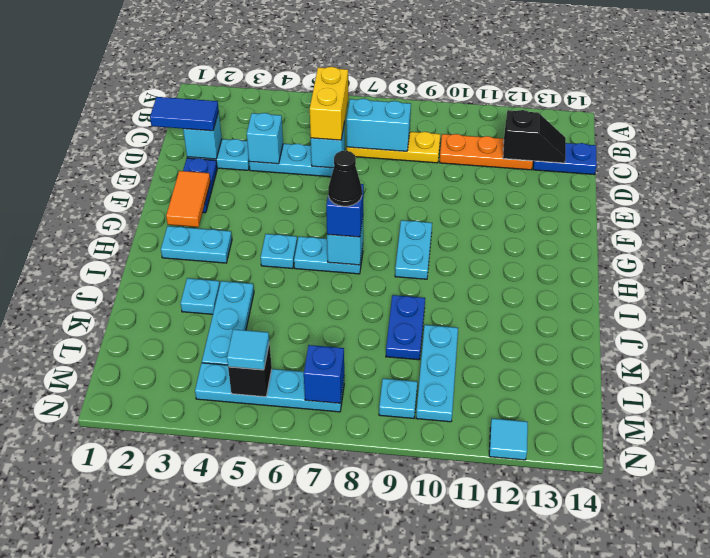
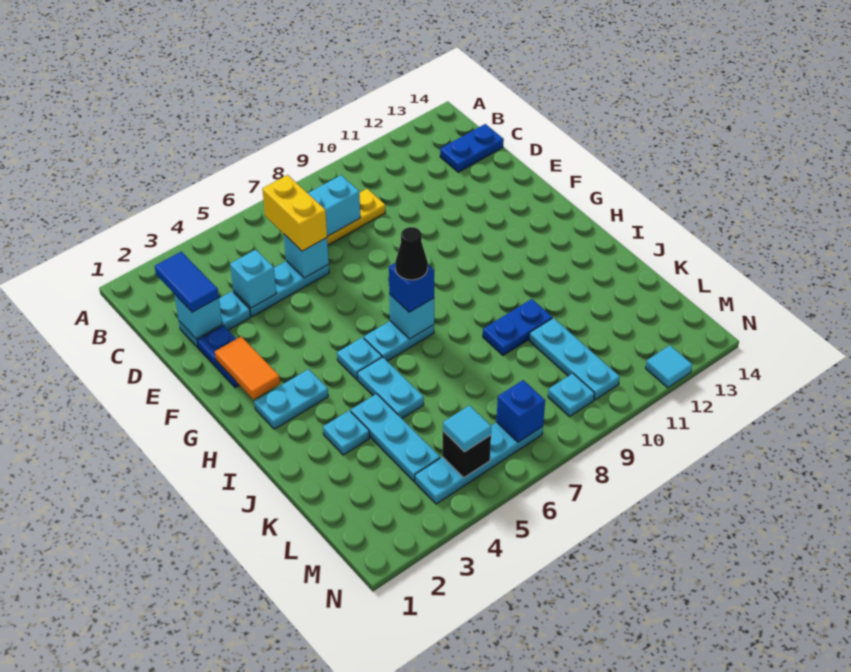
orange 1x3 plate [440,134,533,170] -> none
black 1x2 slope [503,110,566,163] -> none
blue 1x2 tile [150,97,219,131] -> blue 1x2 tile turned to [155,252,219,312]
cyan 1x2 plate [395,220,432,279] -> cyan 1x2 plate moved to [357,357,424,418]
blue 1x2 plate [386,295,425,360] -> blue 1x2 plate turned to [483,299,552,355]

